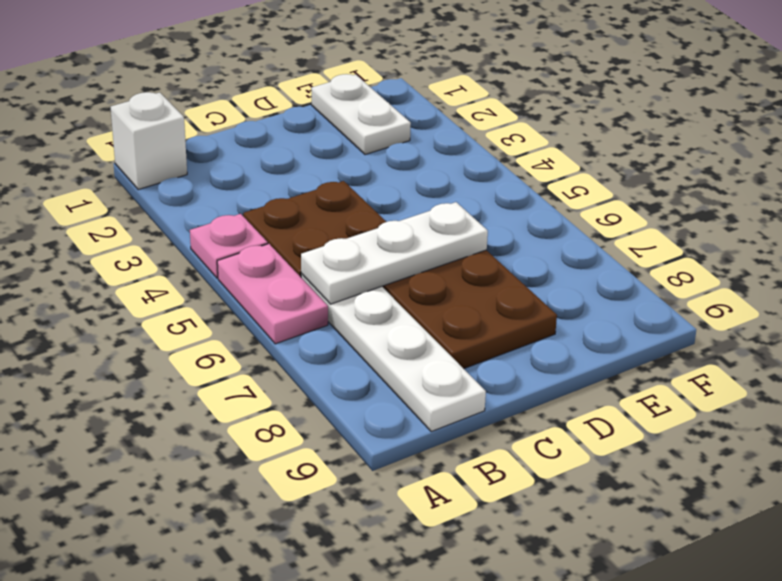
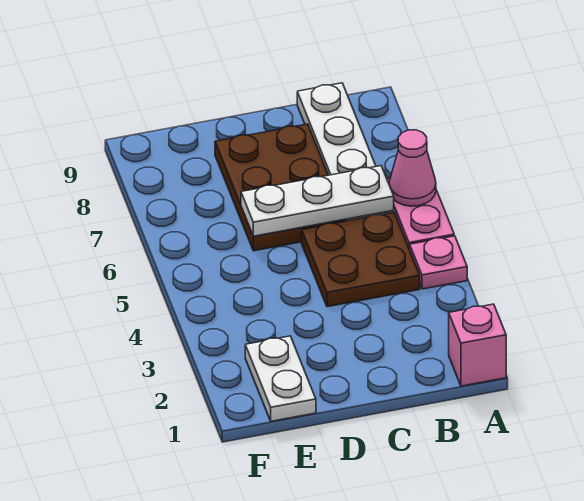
white 1x1 brick [111,92,187,190] -> pink 1x1 brick [449,304,506,386]
none -> pink 1x1 cone [389,130,436,206]

